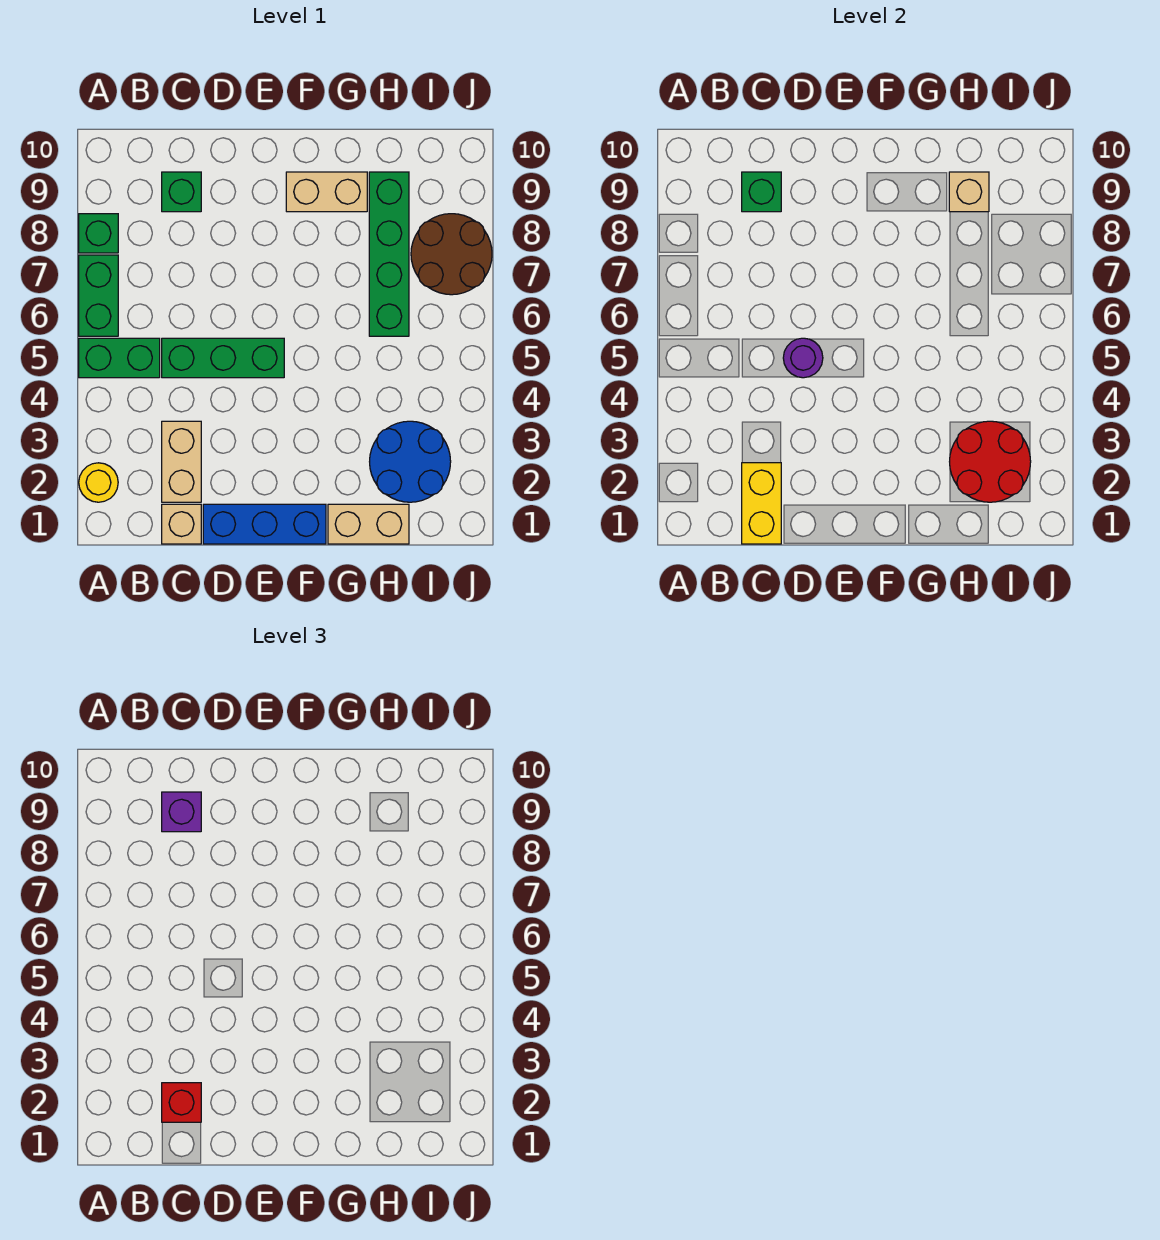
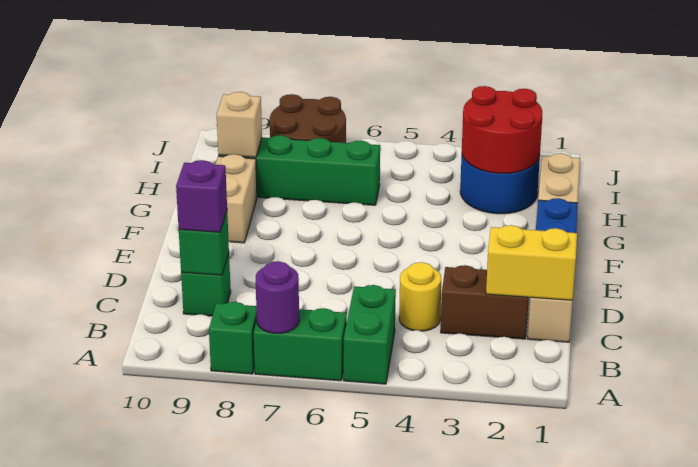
yellow 1x1 round brick [79,463,118,502] -> yellow 1x1 round brick moved to [399,262,441,331]
tan 1x2 brick [162,421,201,502] -> brown 1x2 brick [441,265,529,339]
red 1x1 brick [162,1083,201,1122] -> none
green 1x3 brick [162,338,284,378] -> none
purple 1x1 round brick [783,338,823,378] -> purple 1x1 round brick moved to [256,261,299,333]

